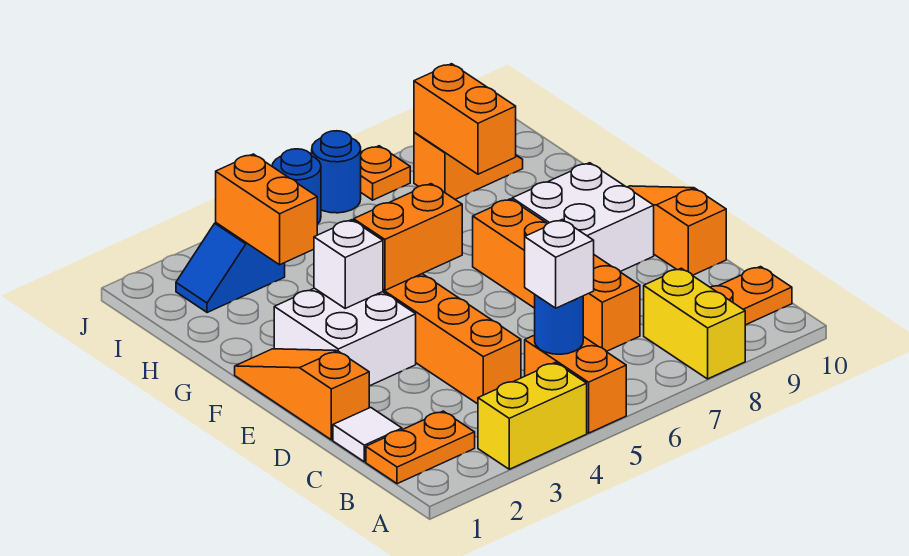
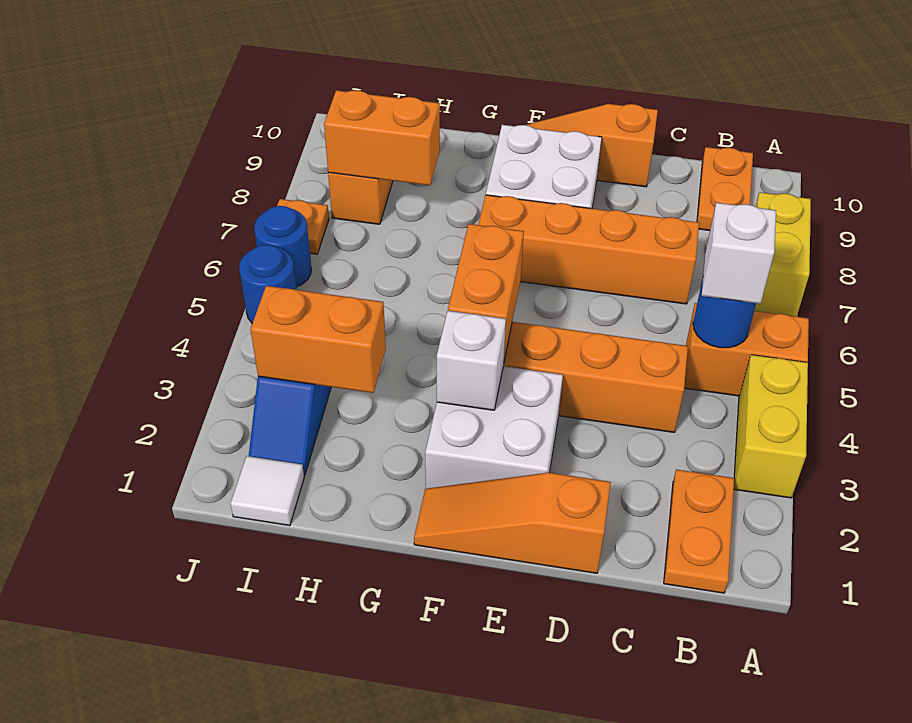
yellow 1x2 brick [644,268,745,379] -> yellow 1x2 brick turned to [754,192,811,317]
white 1x1 tile [333,407,402,462] -> white 1x1 tile moved to [230,456,304,526]

